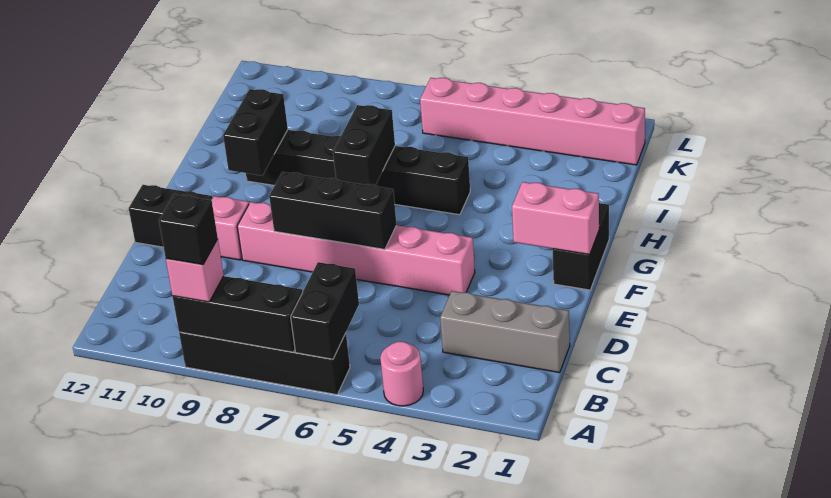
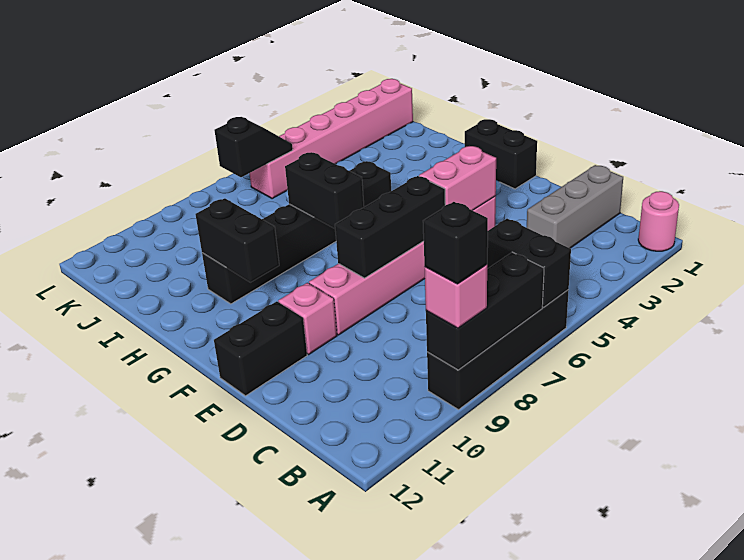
pink 1x1 round brick [380,342,423,406] -> pink 1x1 round brick moved to [638,191,679,251]
pink 1x2 brick [512,182,599,255] -> pink 1x2 brick moved to [419,146,496,210]
none -> black 1x2 slope [214,117,293,177]

